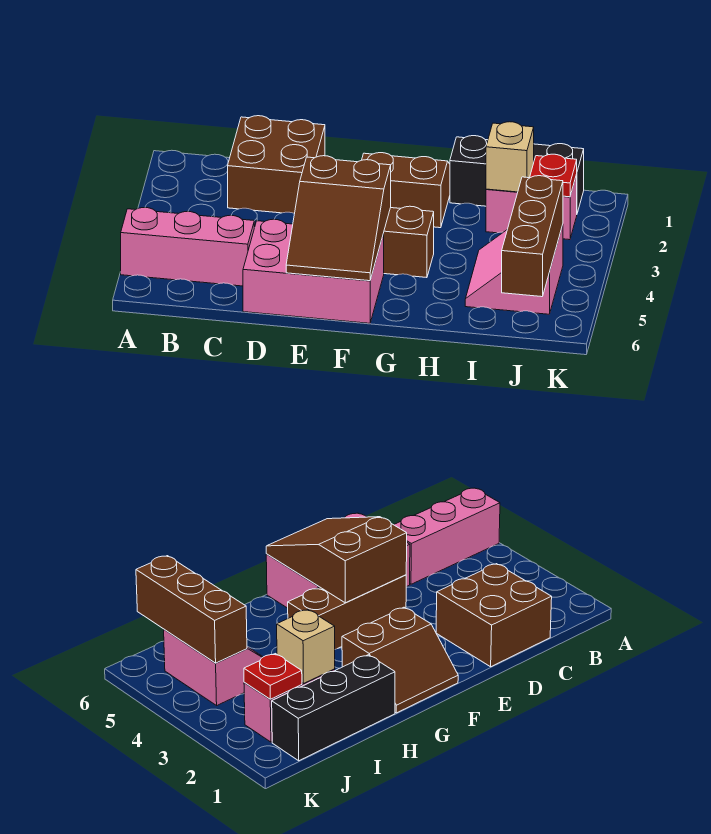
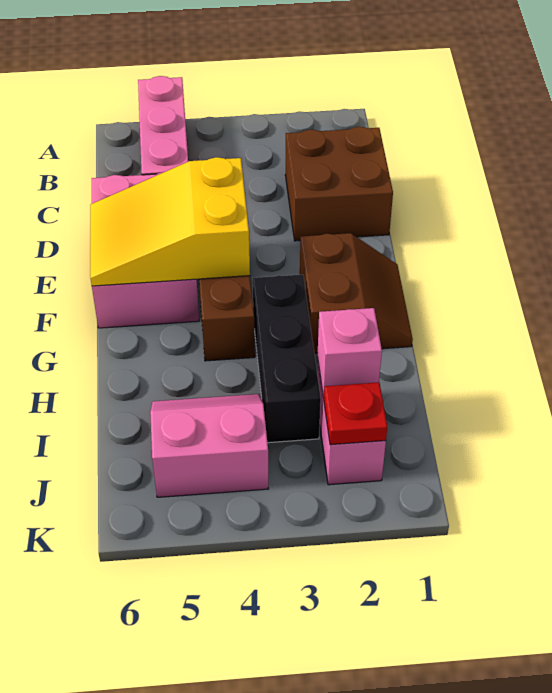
brown 2x3 slope [286,156,391,281] -> yellow 2x3 slope [90,157,250,286]
black 1x3 brick [450,136,584,213] -> black 1x3 brick moved to [253,275,321,443]
tan 1x1 brick [486,122,534,192] -> pink 1x1 brick [317,308,382,398]
brown 1x3 brick [502,176,563,297] -> none

